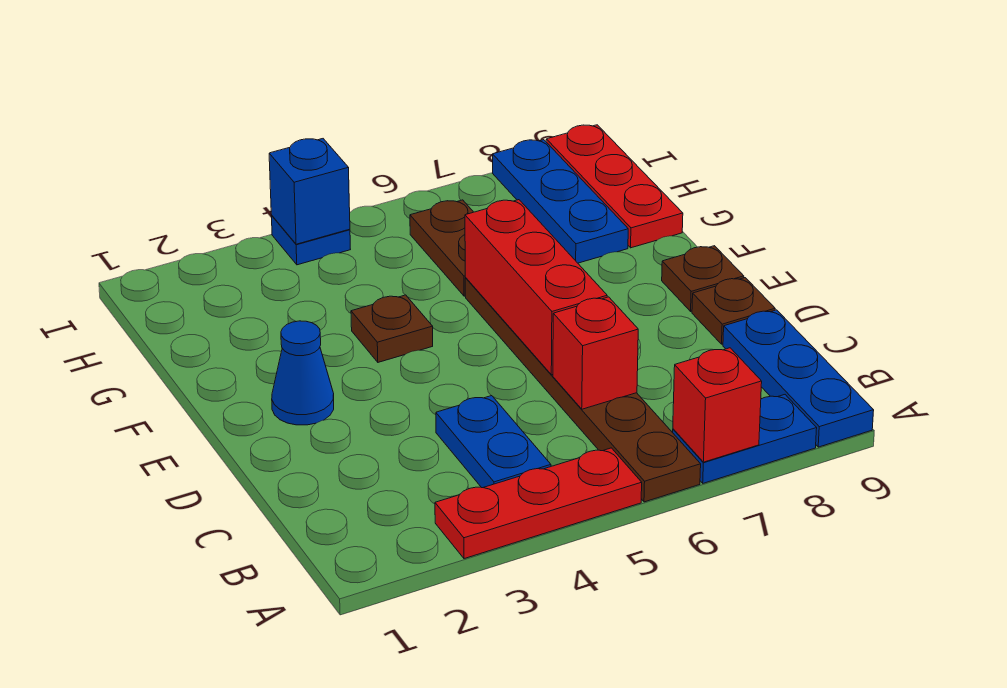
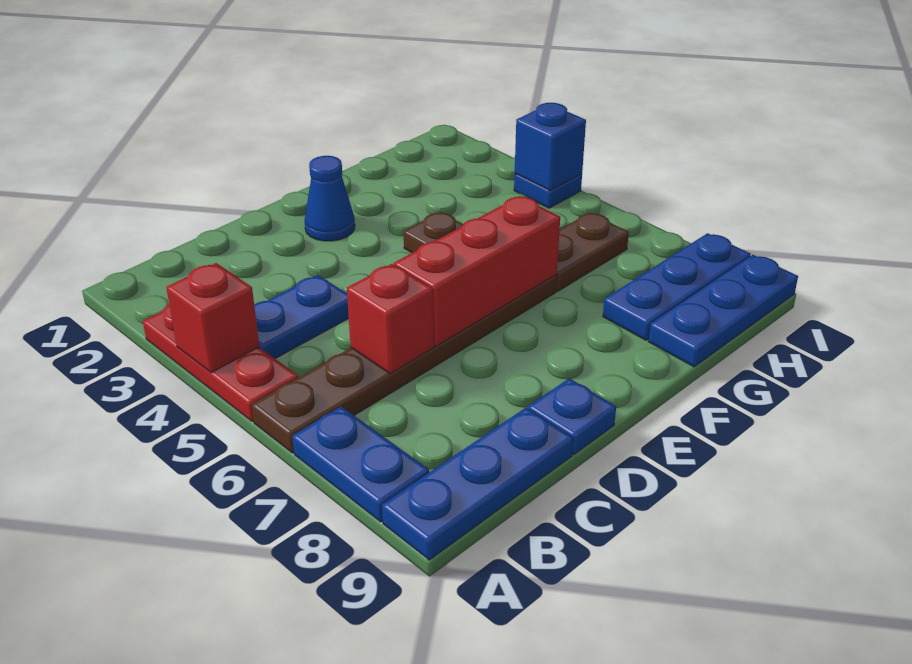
red 1x1 brick [673,348,762,462] -> red 1x1 brick moved to [166,263,259,373]
brown 1x1 plate [692,278,775,344] -> blue 1x1 plate [528,378,616,455]
brown 1x1 plate [662,246,744,311] -> none
red 1x3 plate [546,125,683,248] -> blue 1x3 plate [648,255,798,367]

